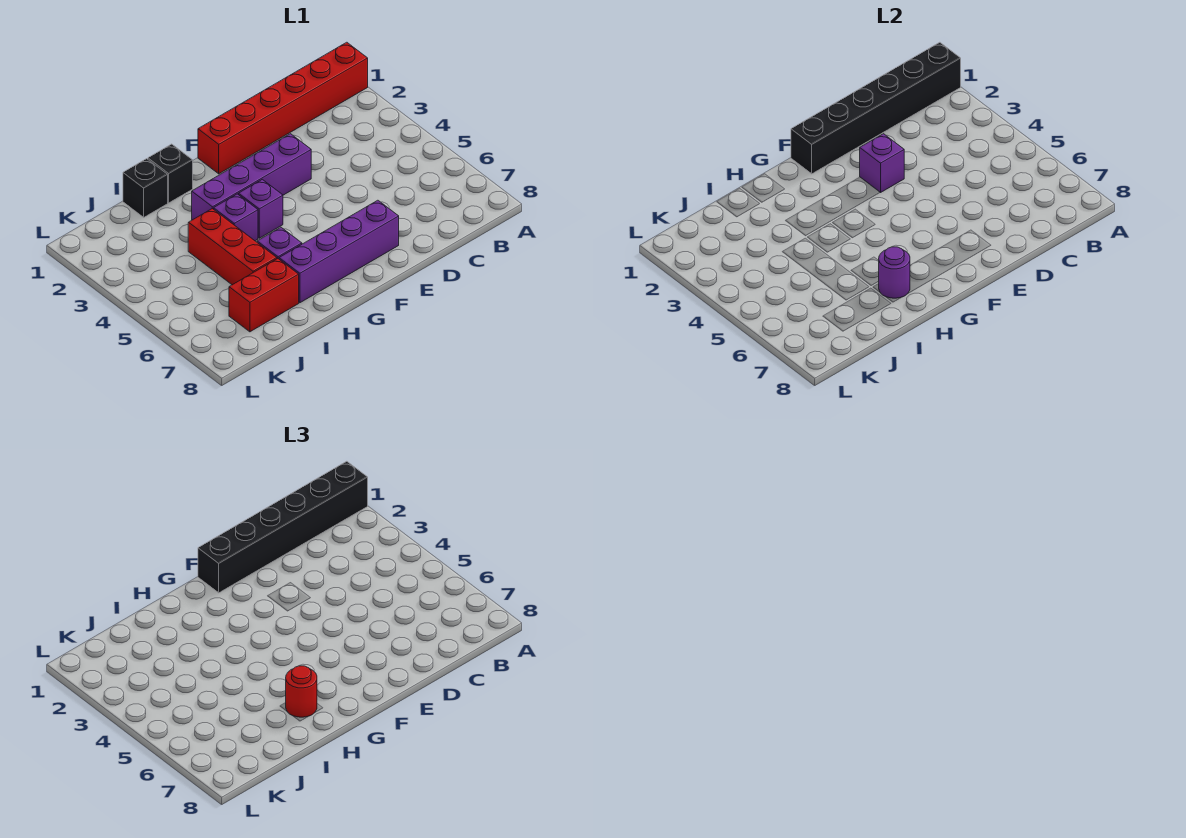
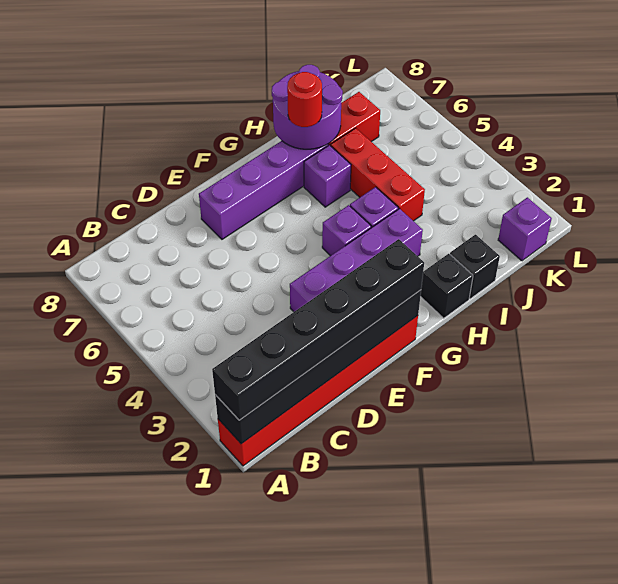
purple 1x1 brick [860,134,904,193] -> purple 1x1 brick moved to [498,197,552,261]
purple 1x1 round brick [879,247,910,298] -> purple 2x2 round brick [272,65,343,149]

